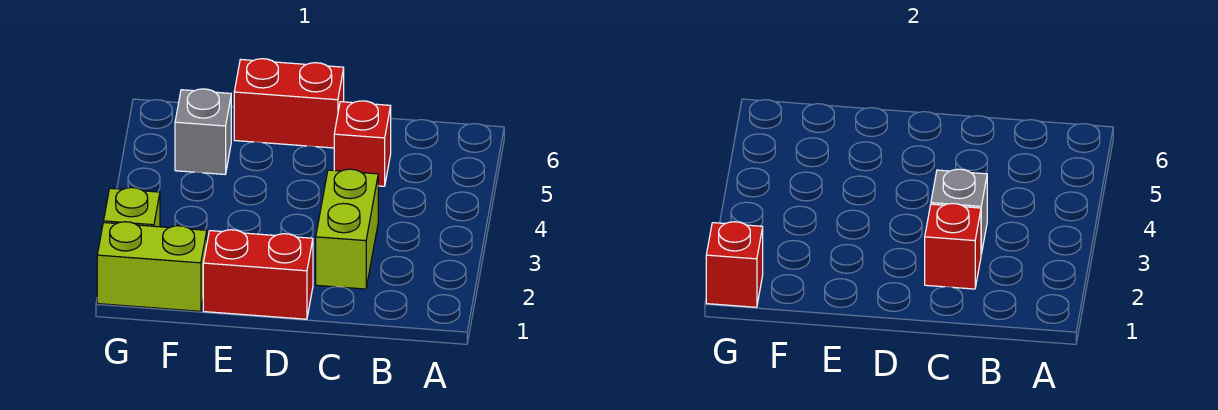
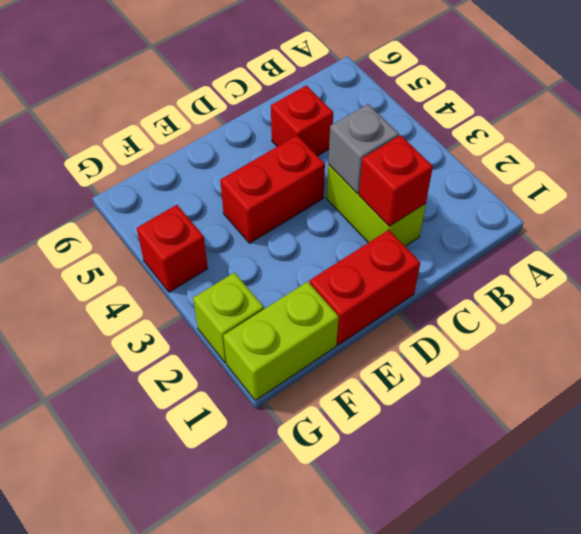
red 1x2 brick [234,59,344,148] -> red 1x2 brick moved to [220,136,325,243]
grey 1x1 brick [175,89,231,174] -> none
red 1x1 brick [706,222,763,307] -> red 1x1 brick moved to [137,205,208,292]

